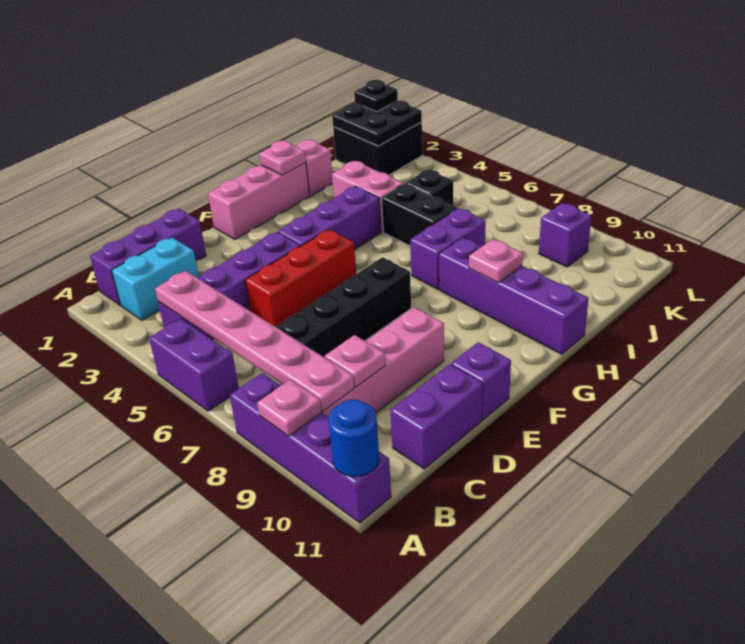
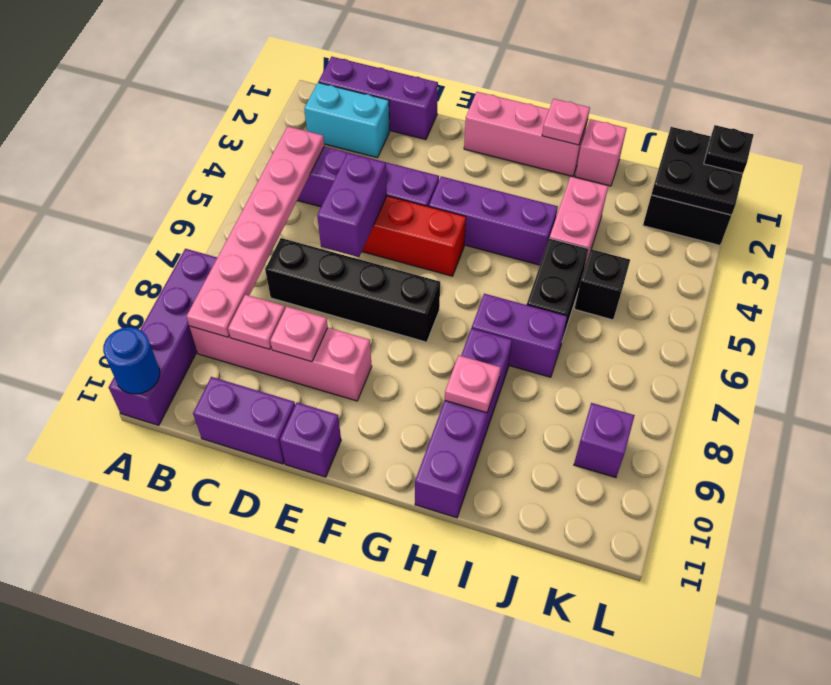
purple 1x2 brick [149,319,239,411] -> purple 1x2 brick moved to [317,153,387,257]
pink 1x1 plate [257,380,322,436] -> pink 1x1 plate moved to [270,306,328,362]

